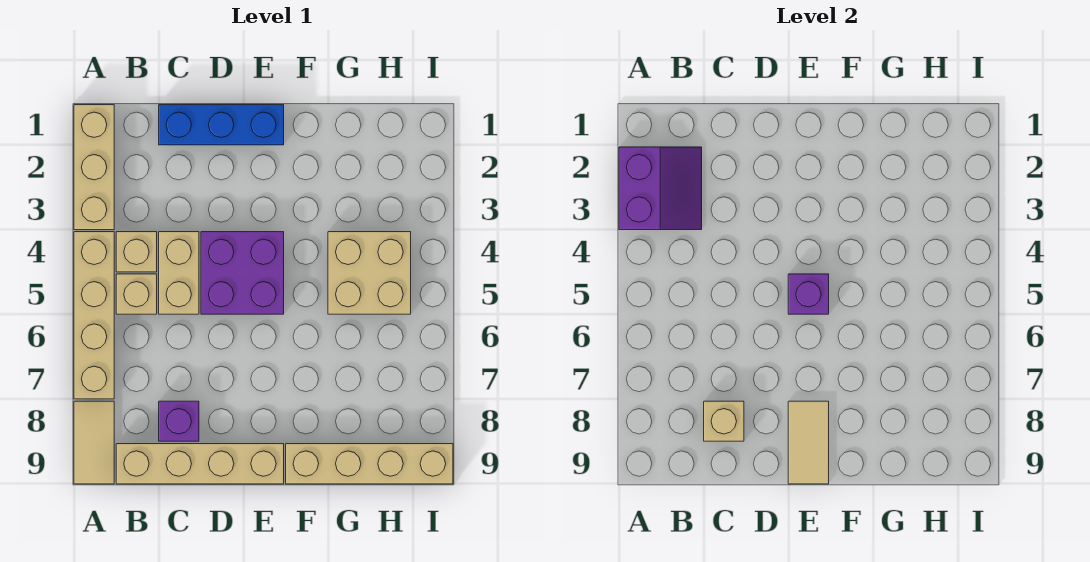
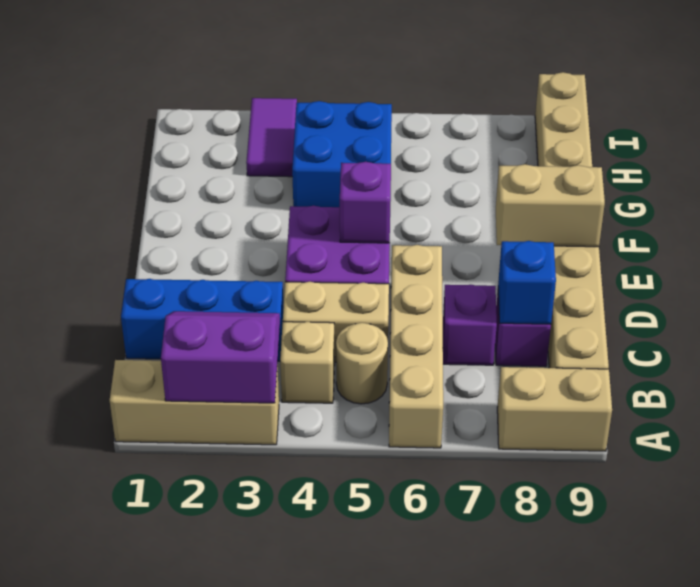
tan 1x4 brick [74,232,114,399] -> tan 1x4 brick turned to [389,245,443,448]
tan 1x2 tile [74,401,114,484] -> tan 1x2 brick [497,367,612,451]
tan 1x1 brick [116,274,157,314] -> tan 1x1 round brick [336,323,388,404]
blue 1x3 brick [159,105,284,145] -> blue 1x3 brick turned to [121,279,284,361]
none -> purple 1x1 brick [443,285,497,365]
tan 1x1 brick [704,401,744,441] -> blue 1x1 brick [498,241,556,324]
tan 1x2 tile [788,401,829,484] -> tan 1x2 brick [496,164,605,247]
tan 2x2 brick [328,232,411,314] -> blue 2x2 brick [292,101,392,207]
none -> purple 1x2 tile [246,98,297,177]

